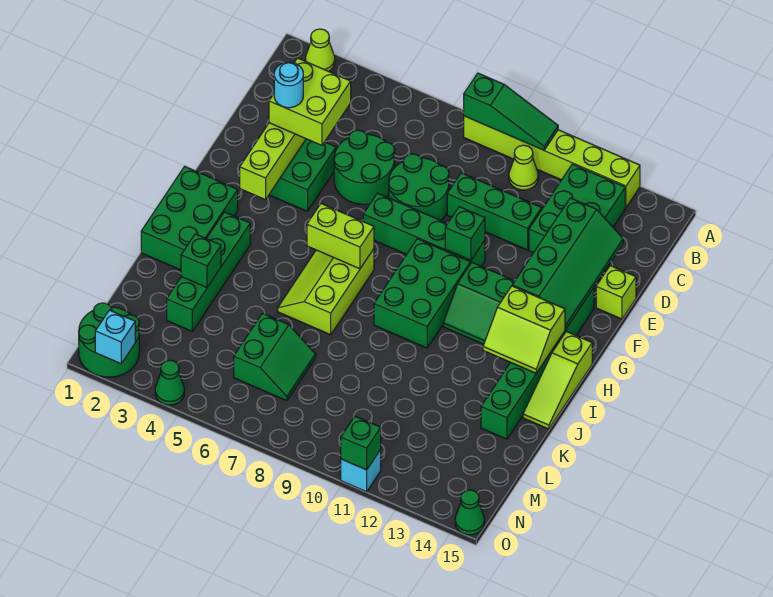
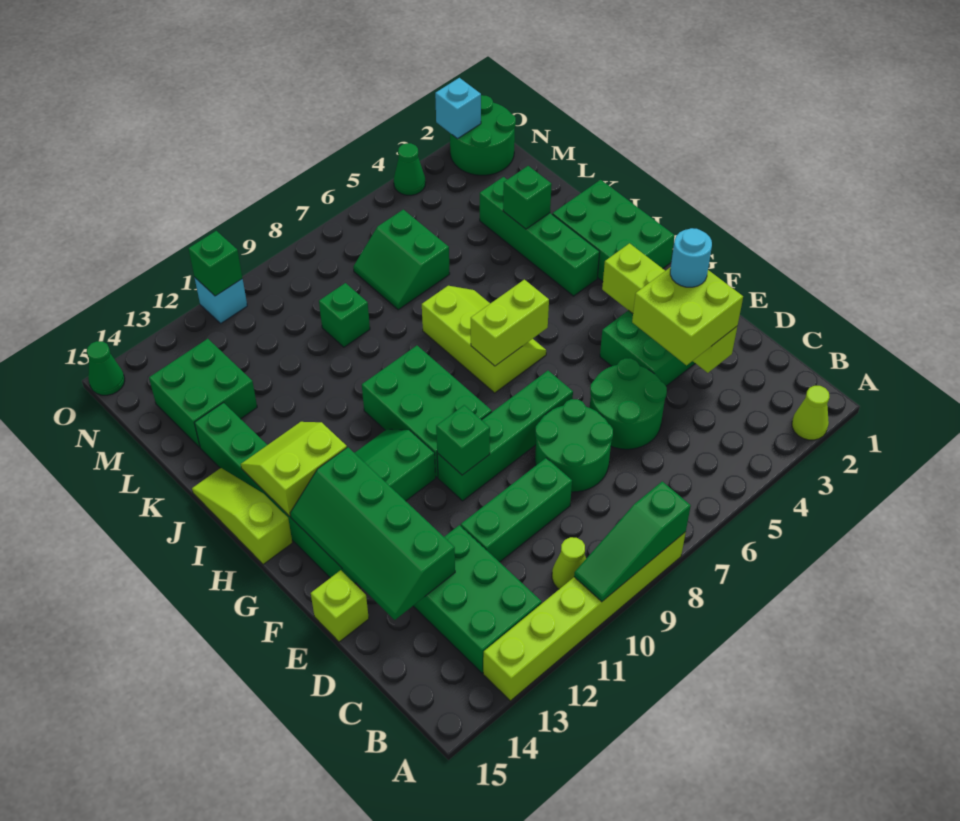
none -> green 1x1 brick [319,283,370,347]
none -> green 2x2 brick [149,339,257,447]

